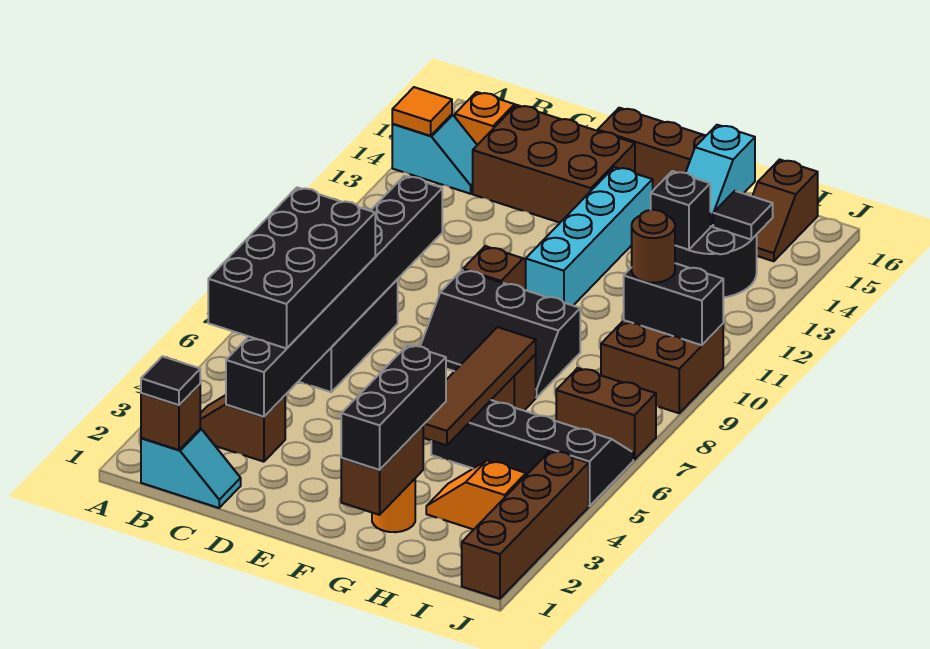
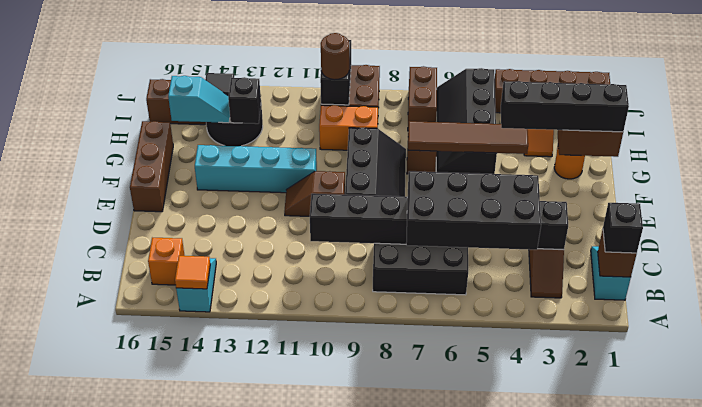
black 1x1 tile [141,356,200,405] -> black 1x1 brick [603,203,643,253]
brown 2x3 brick [473,105,635,223] -> none
black 1x3 brick [341,345,446,470] -> black 1x4 brick [501,81,629,132]
none -> orange 1x2 brick [319,105,378,150]

